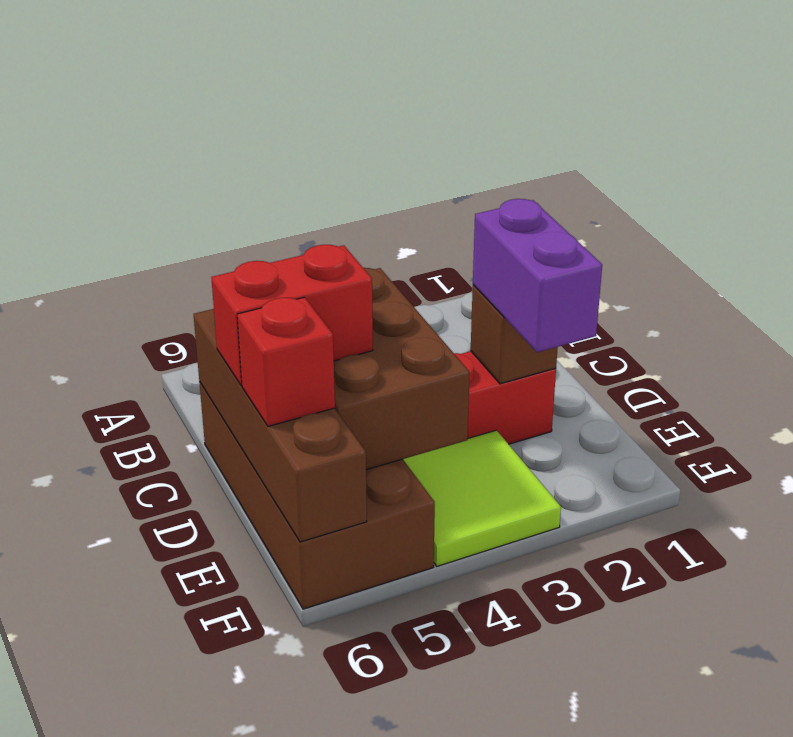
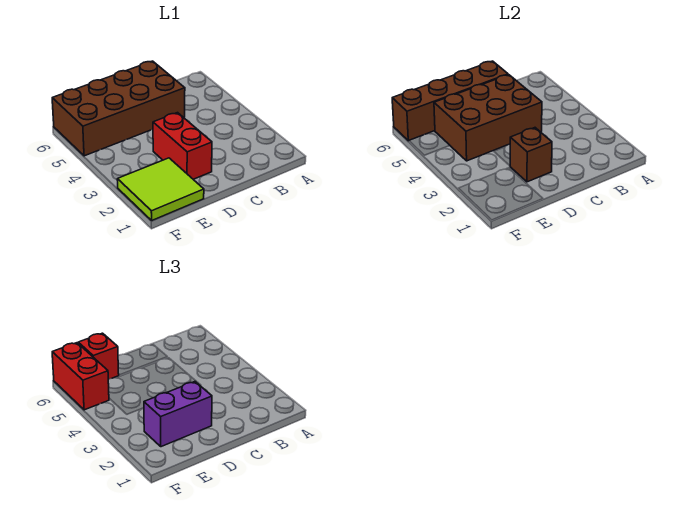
red 1x2 brick [211,245,373,385] -> red 1x2 brick moved to [52,343,109,410]
lime 2x2 tile [403,430,561,566] -> lime 2x2 tile moved to [117,158,204,220]

